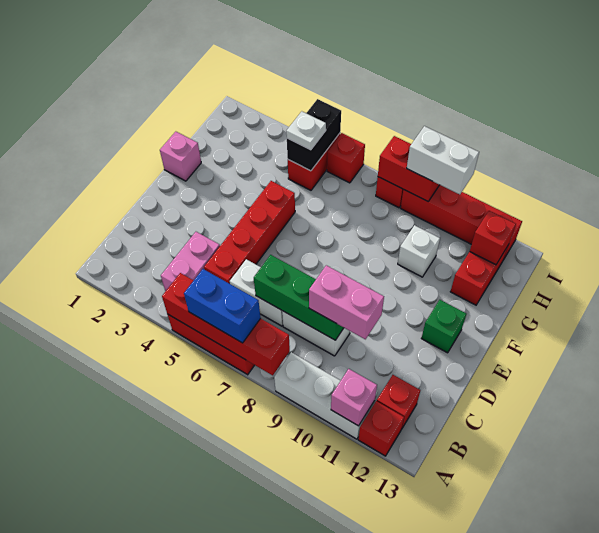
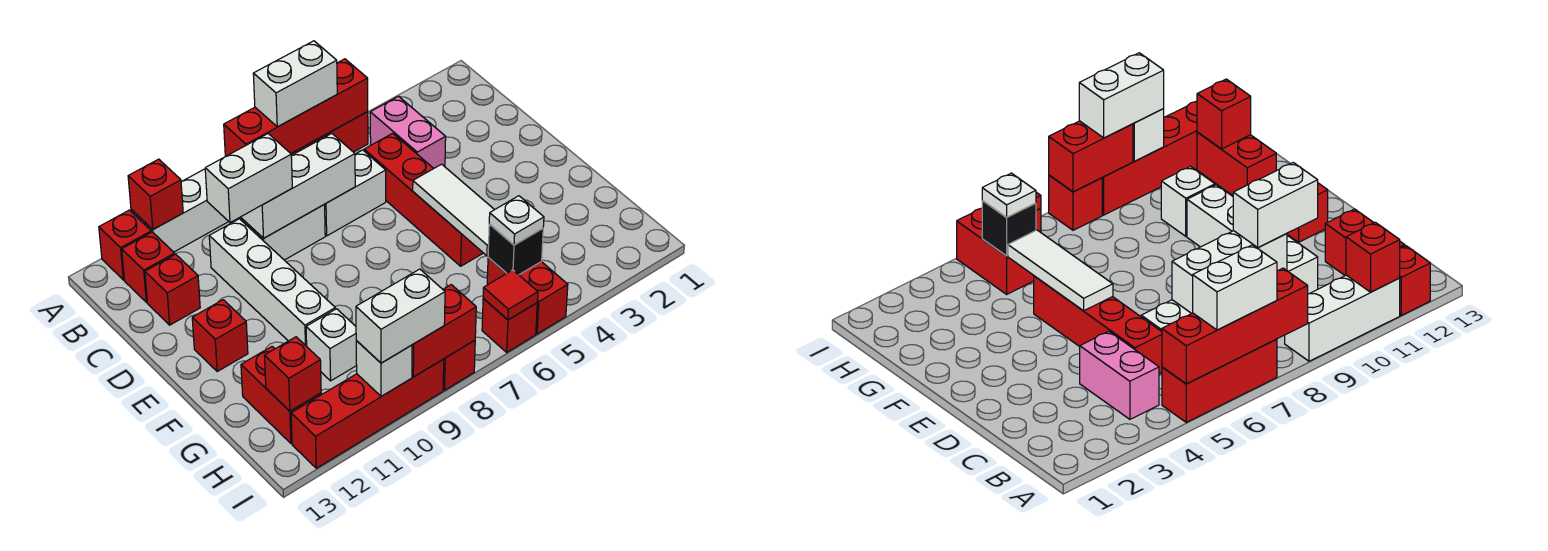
blue 1x2 brick [184,269,261,343] -> white 1x2 brick [253,41,337,127]
pink 1x1 brick [331,369,377,426] -> red 1x1 brick [128,159,183,229]
green 1x3 brick [254,255,344,340] -> white 1x3 brick [241,133,355,238]
pink 1x2 brick [309,265,384,339] -> white 1x2 brick [205,134,292,223]
none -> white 1x4 brick [209,219,335,346]
none -> red 1x1 brick [145,254,200,325]
none -> white 1x3 tile [413,164,494,256]
green 1x1 brick [421,300,466,353] -> red 1x1 brick [192,300,248,372]
pink 1x1 brick [160,132,201,181] -> none
black 1x2 brick [287,99,341,171] -> black 1x1 brick [488,224,543,275]
none -> red 1x1 tile [483,270,538,320]
none -> white 1x1 brick [356,341,412,396]

